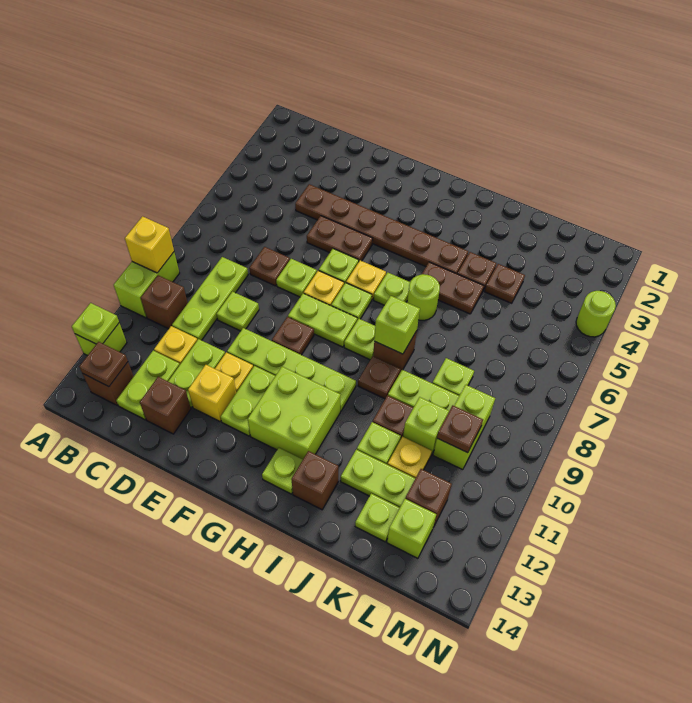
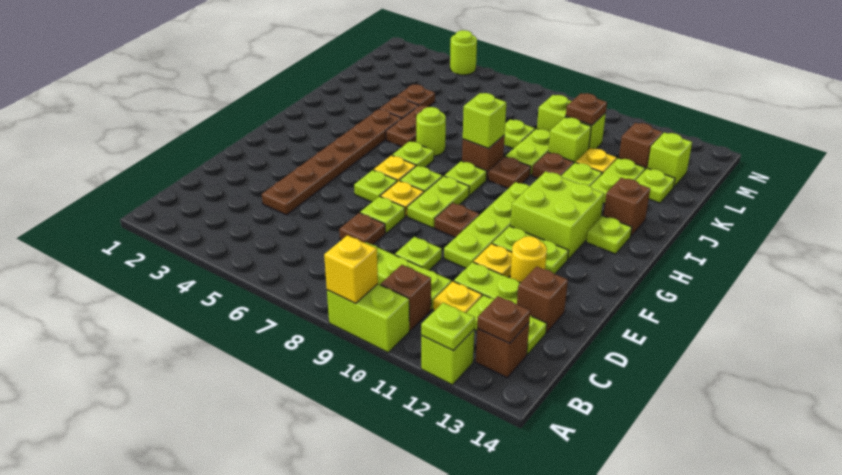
brown 1x2 plate [307,216,373,261] -> none
yellow 1x1 brick [188,365,236,421] -> yellow 1x1 round brick [510,236,547,283]

